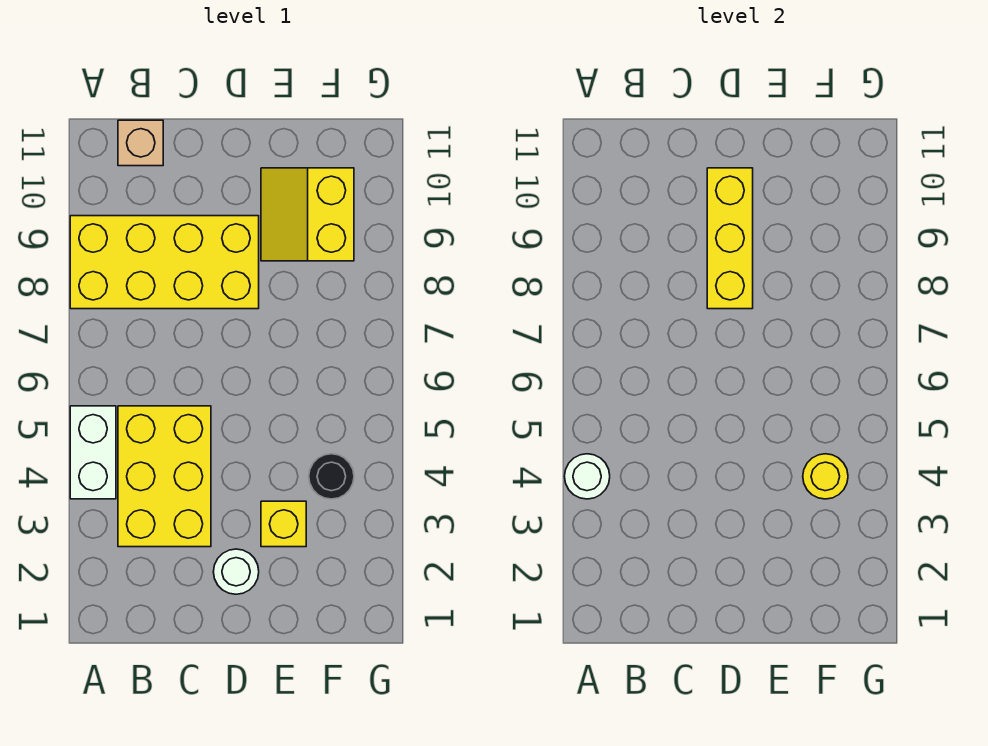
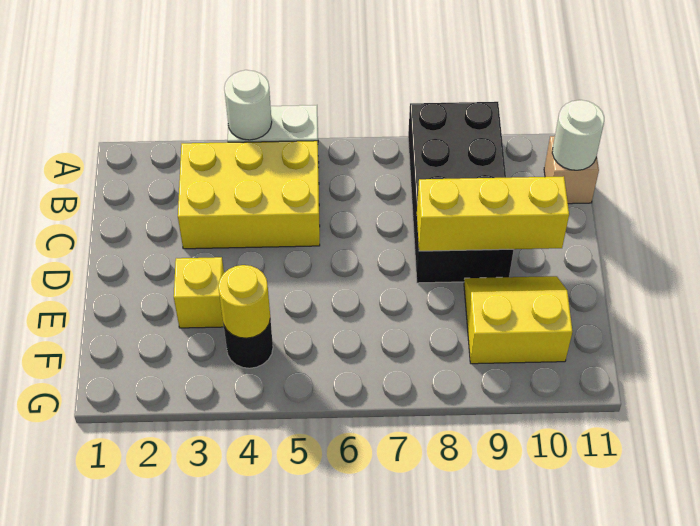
yellow 2x4 brick [70,216,259,309] -> black 2x4 brick [408,102,513,283]
white 1x1 round brick [213,549,259,594] -> white 1x1 round brick moved to [552,100,604,170]

